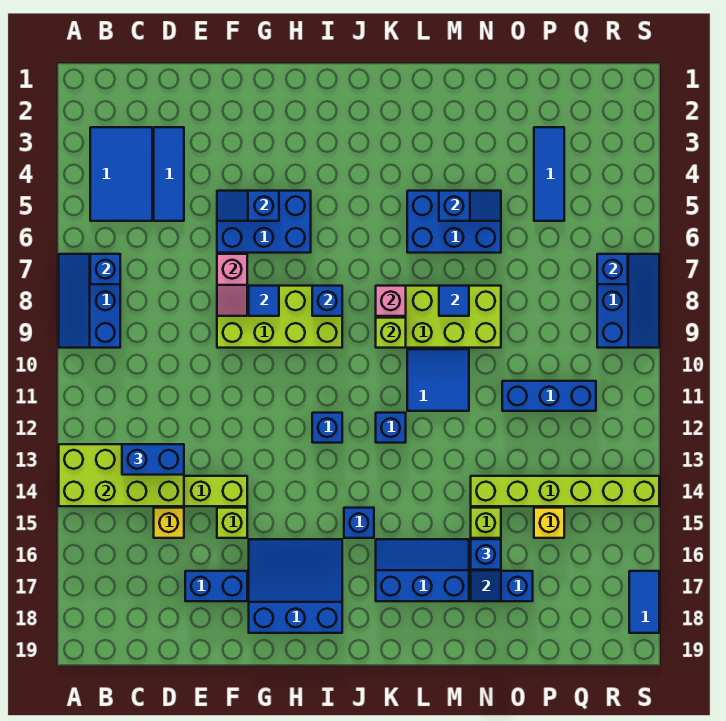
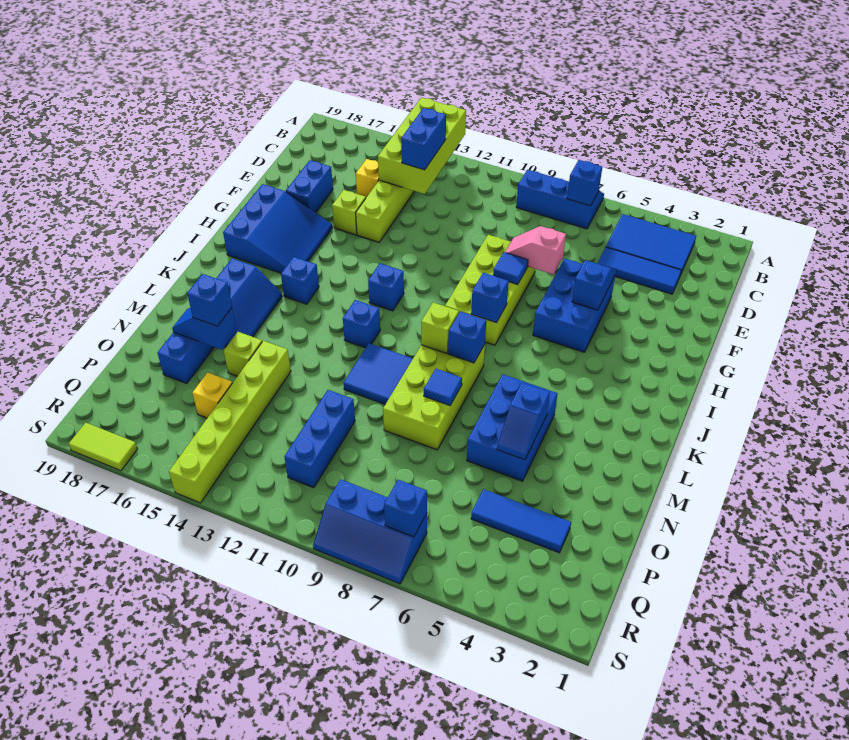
pink 1x1 brick [376,286,406,316] -> blue 1x1 brick [448,311,486,363]
blue 1x2 tile [629,571,659,633] -> lime 1x2 tile [69,423,137,471]

